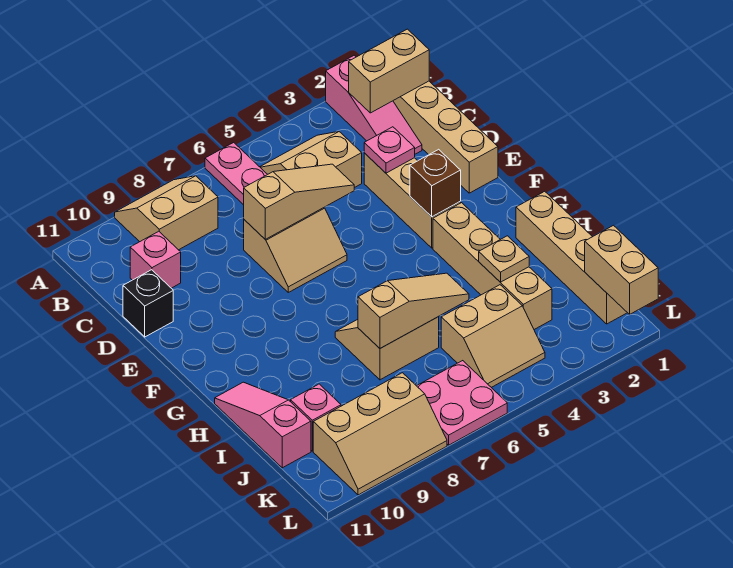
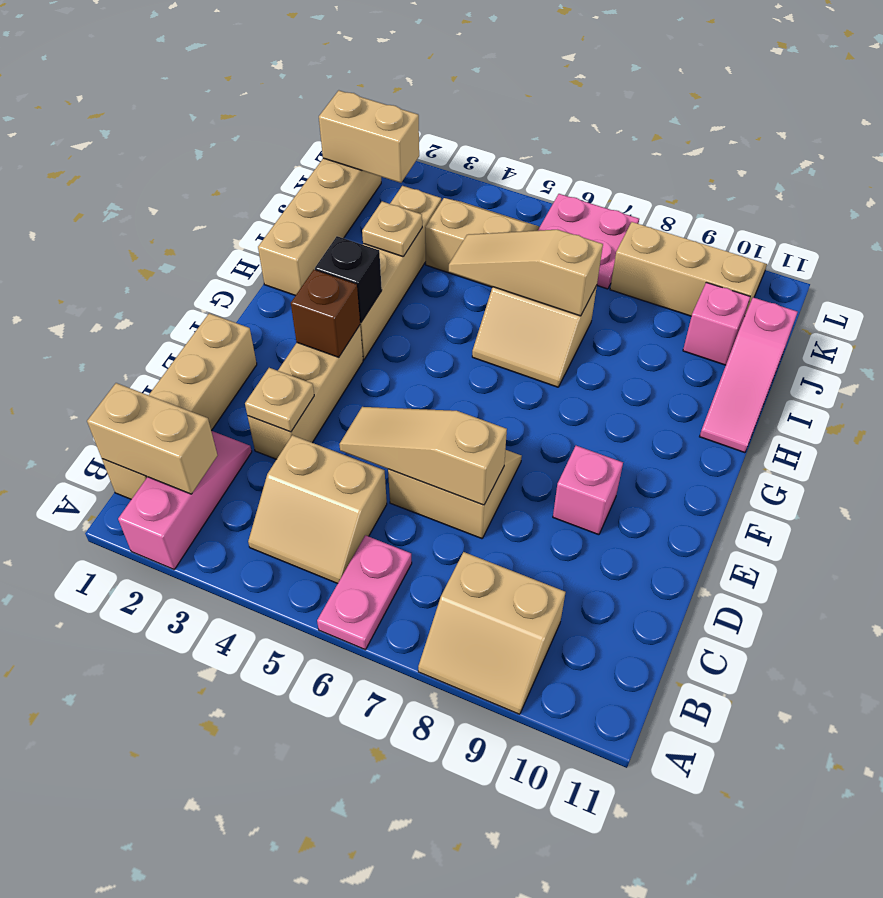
pink 1x1 brick [130,231,181,288] -> pink 1x1 brick moved to [553,446,623,535]
pink 1x1 plate [364,127,415,173] -> tan 1x1 plate [245,368,314,432]
black 1x1 brick [123,270,173,337] -> black 1x1 brick moved to [315,236,382,322]
tan 1x2 brick [585,225,658,314] -> tan 1x2 brick turned to [319,90,419,183]

